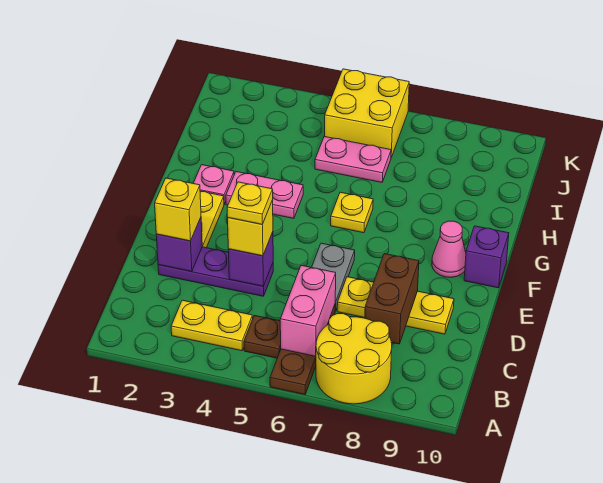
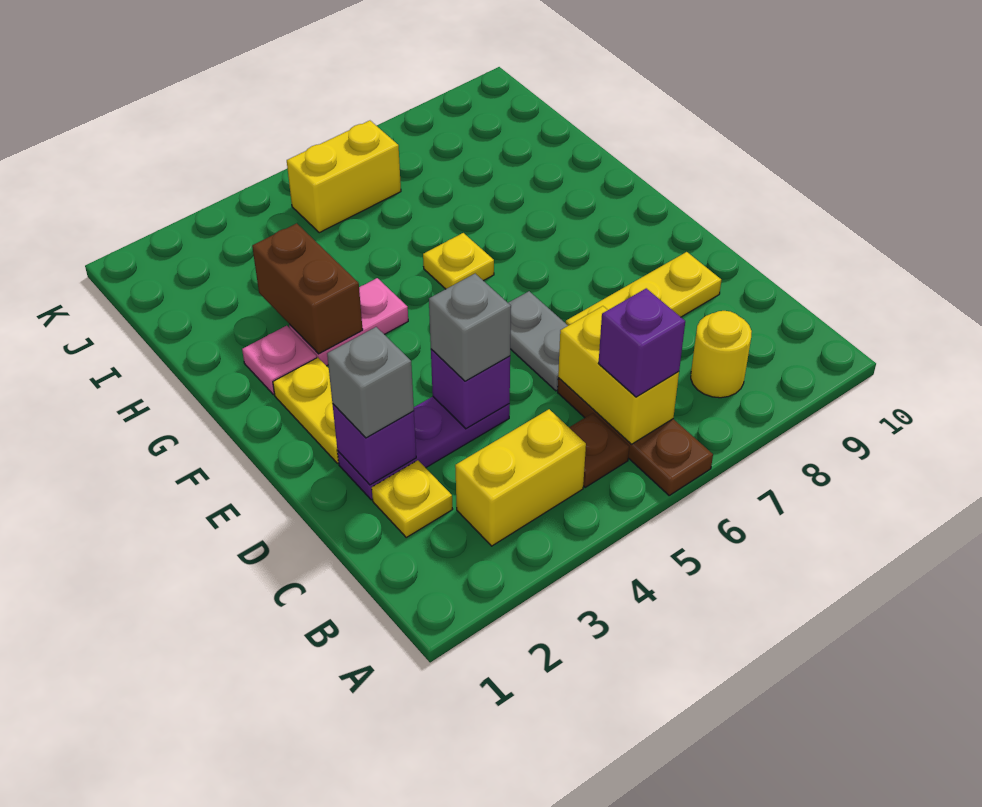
yellow 2x2 round brick [316,314,392,404] -> yellow 1x1 round brick [691,311,752,398]
yellow 1x2 plate [171,300,253,351] -> yellow 1x2 brick [455,409,586,546]
pink 1x2 brick [280,265,336,356] -> yellow 1x2 brick [558,306,679,444]
brown 1x2 brick [365,254,419,344] -> brown 1x2 brick moved to [252,223,363,354]
yellow 1x1 brick [155,178,201,241] -> grey 1x1 brick [327,327,414,438]
yellow 1x1 brick [228,200,273,256] -> grey 1x1 brick [429,274,511,381]
yellow 1x1 plate [227,182,273,224] -> yellow 1x1 plate moved to [372,460,453,537]
pink 1x1 cone [432,221,466,277] -> none
purple 1x1 brick [464,226,509,288] -> purple 1x1 brick moved to [598,288,685,397]
pink 1x2 plate [315,137,391,182] -> none
yellow 2x2 brick [324,69,409,157] -> yellow 1x2 brick [287,121,401,233]

